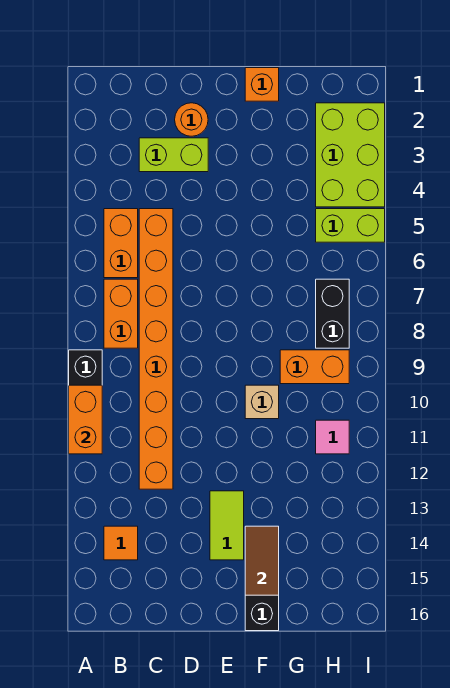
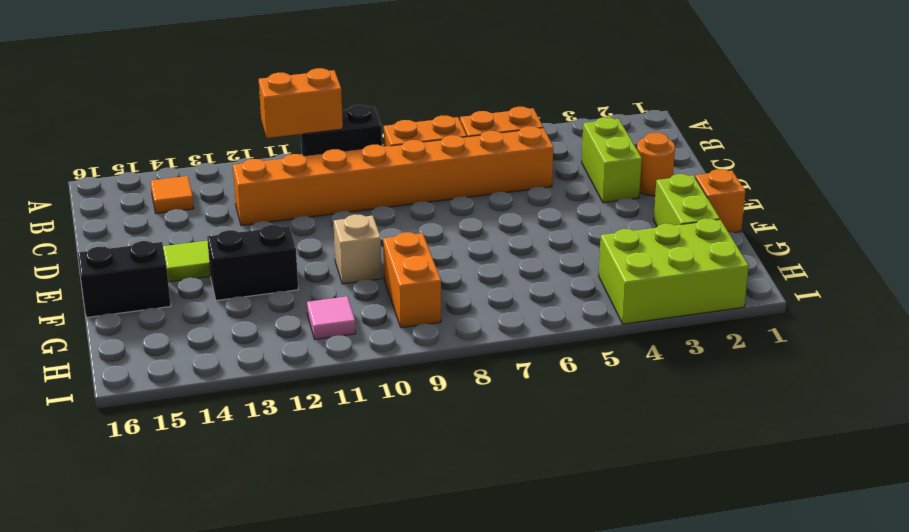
brown 1x2 tile [245,526,279,595] -> none
lime 1x2 brick [316,209,385,242] -> lime 1x2 brick moved to [654,174,720,226]
black 1x2 brick [316,279,349,348] -> black 1x2 brick moved to [207,225,298,301]

